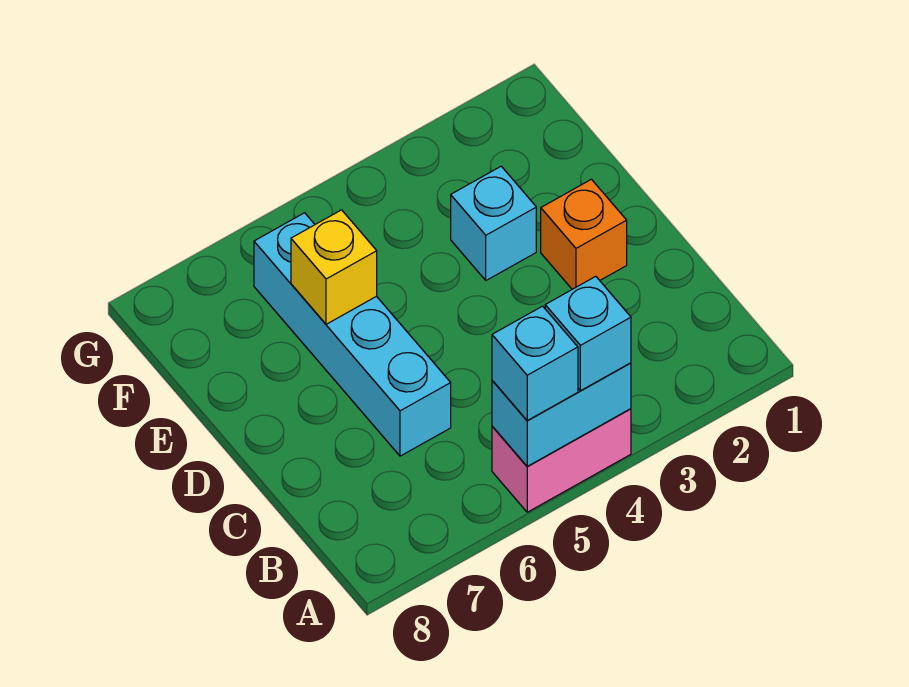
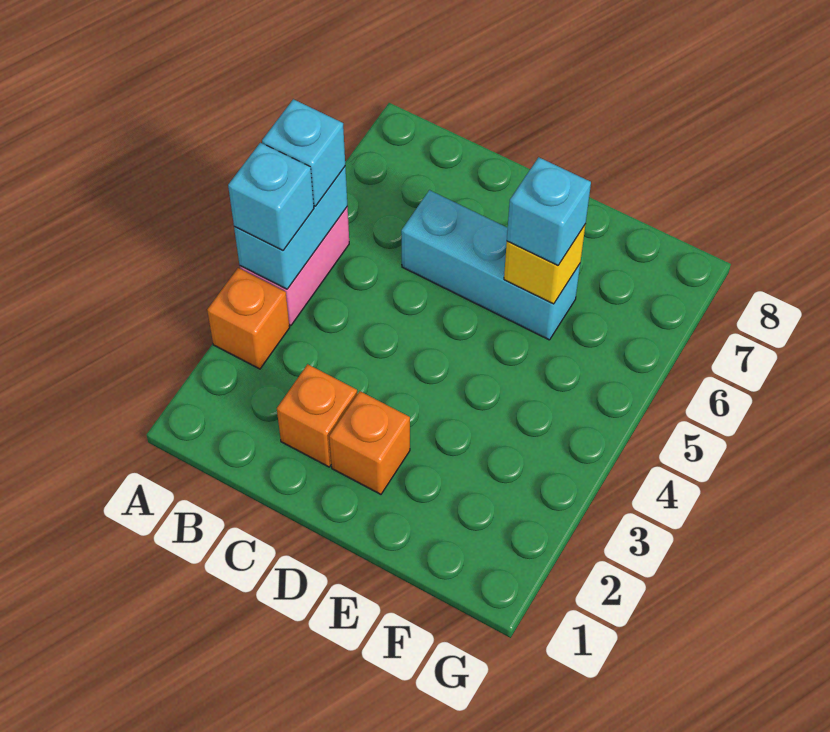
none -> orange 1x1 brick [207,268,290,369]
none -> orange 1x1 brick [277,364,357,467]
cyan 1x4 brick [254,213,451,456] -> cyan 1x3 brick [401,190,580,340]
cyan 1x1 brick [451,166,536,280] -> cyan 1x1 brick moved to [507,157,591,266]

